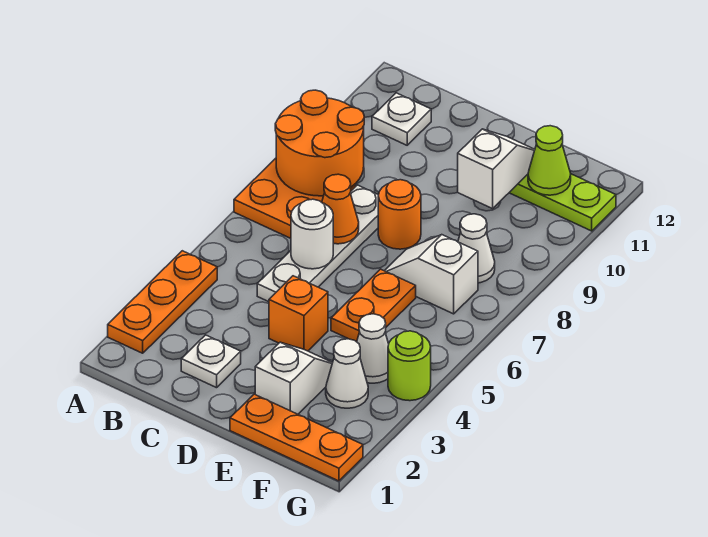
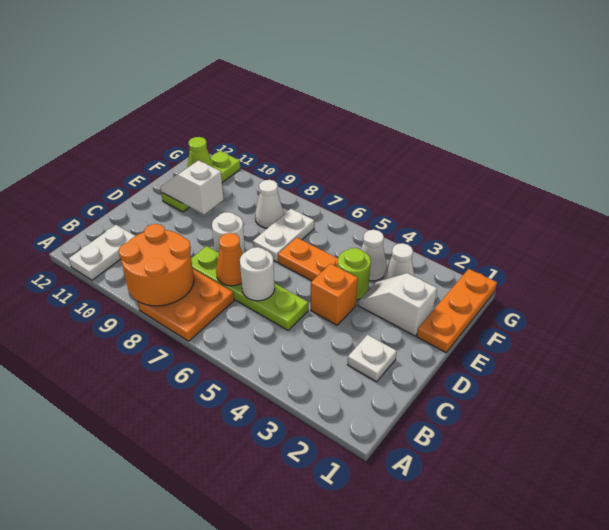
orange 1x3 plate [108,251,217,353] -> none
white 1x1 plate [372,93,431,145] -> white 1x2 plate [69,225,135,280]
white 1x4 plate [257,185,378,302] -> lime 1x4 plate [191,246,308,330]
orange 1x1 round brick [378,180,421,249] -> white 1x1 round brick [212,212,245,253]
white 1x2 slope [385,235,478,314] -> white 1x2 plate [253,209,314,262]
lime 1x1 round brick [388,331,431,401] -> lime 1x1 round brick moved to [338,248,371,300]

